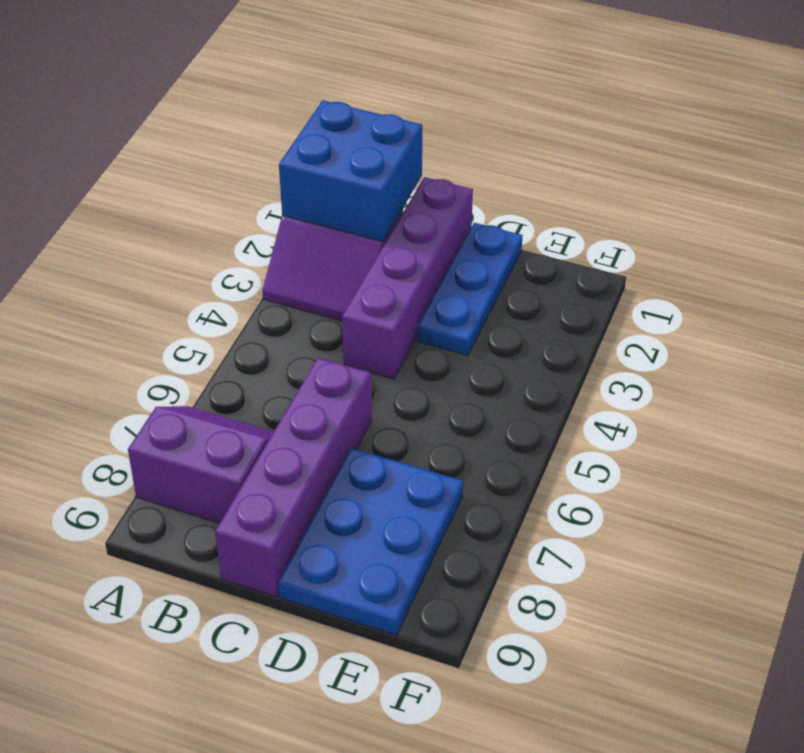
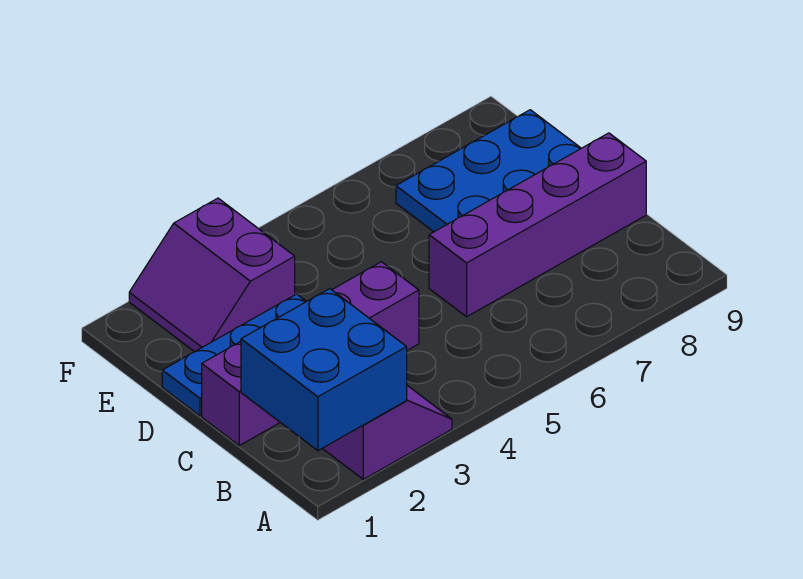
purple 2x2 slope [128,406,274,523] -> purple 2x2 slope moved to [129,198,295,352]

